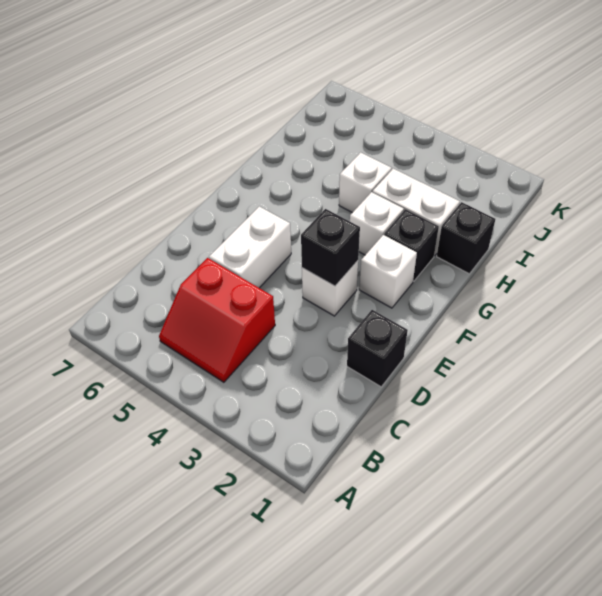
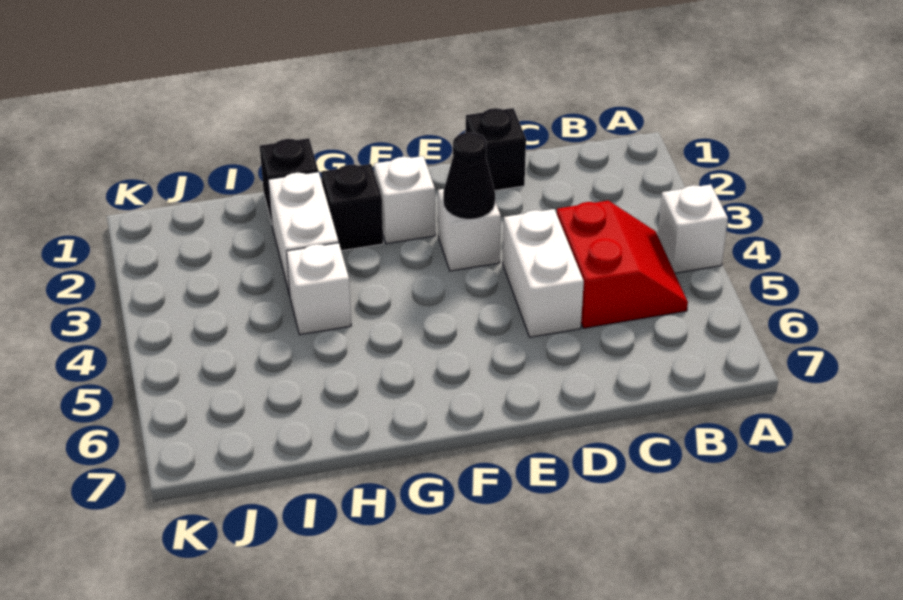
white 1x2 brick [209,206,291,288] -> white 1x2 brick turned to [503,209,584,337]
black 1x1 brick [301,209,360,286] -> black 1x1 cone [443,132,495,219]
white 1x1 brick [350,192,404,255] -> white 1x1 brick moved to [658,184,728,273]

